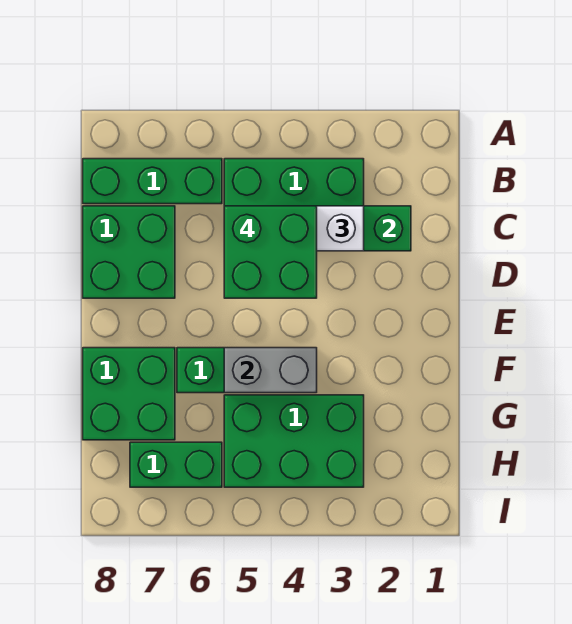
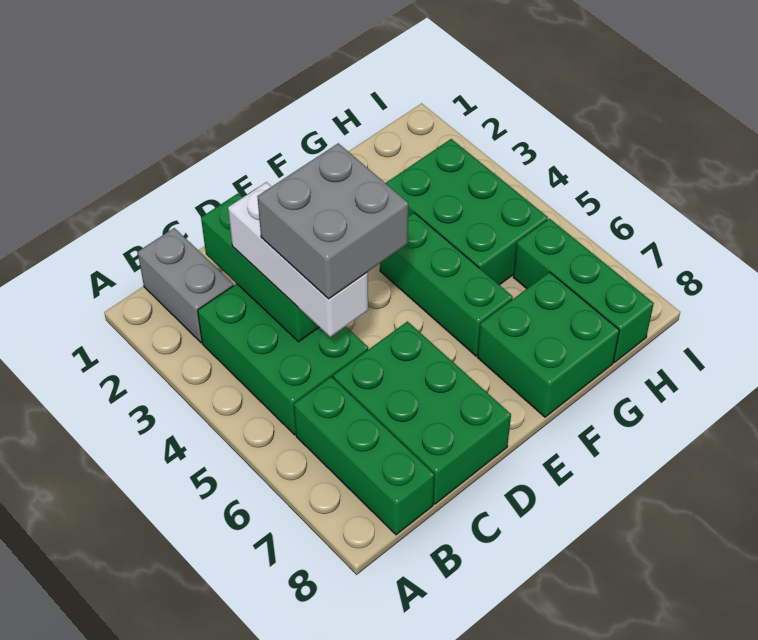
green 2x2 brick [224,206,317,298] -> grey 2x2 brick [257,143,408,299]
green 2x2 brick [83,206,175,298] -> green 2x3 brick [333,322,511,504]
grey 1x2 brick [224,348,317,393] -> grey 1x2 brick moved to [138,228,233,343]
green 1x2 brick [130,442,222,487] -> green 1x3 brick [513,219,654,362]

